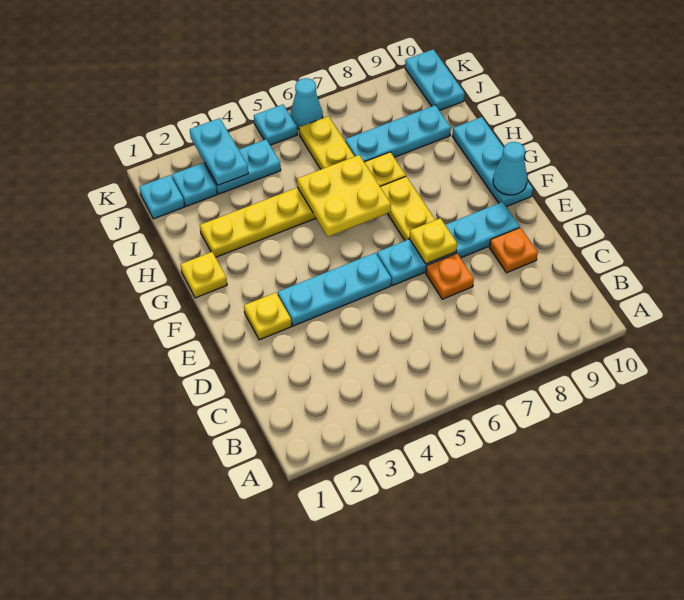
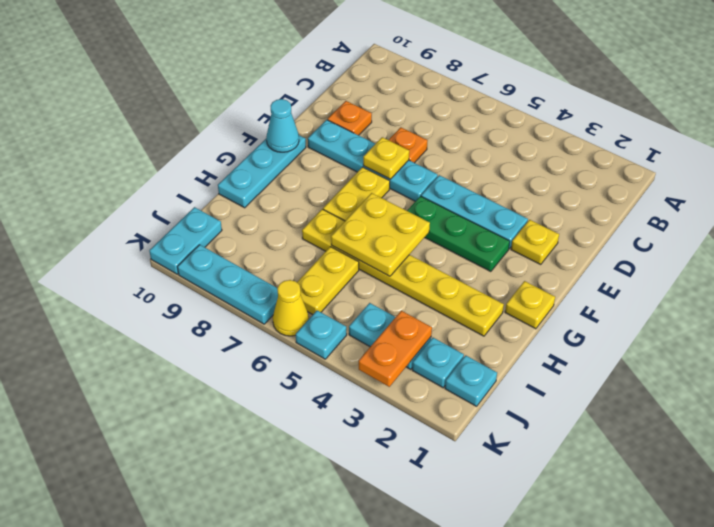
none -> green 1x3 plate [407,196,510,272]
cyan 1x3 plate [345,105,451,162] -> cyan 1x3 plate moved to [178,245,278,324]
cyan 1x2 plate [190,118,248,185] -> orange 1x2 plate [359,311,432,387]
cyan 1x1 cone [290,78,323,129] -> yellow 1x1 cone [273,280,309,336]

